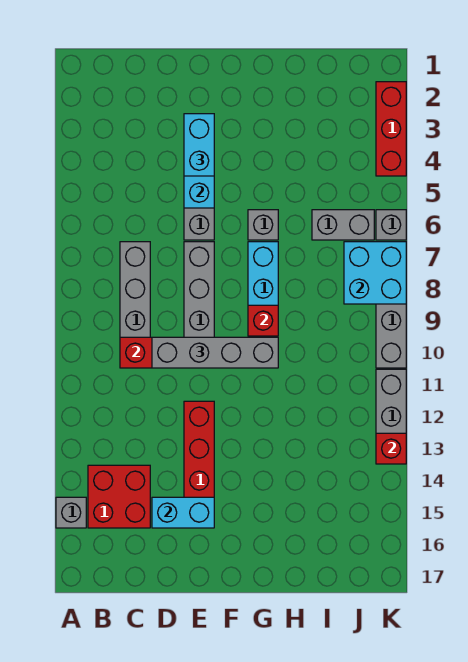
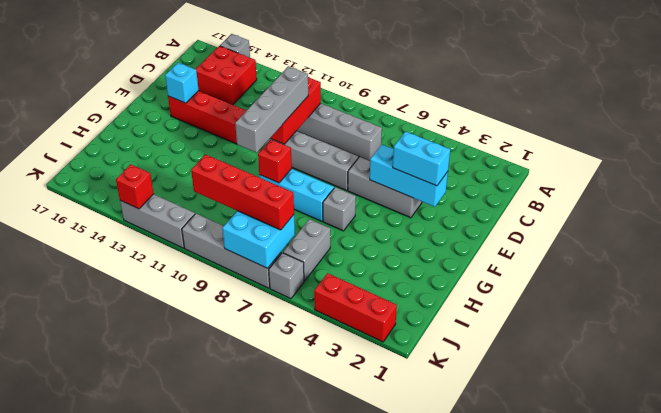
cyan 1x2 brick [152,497,214,528] -> cyan 1x1 brick [165,63,199,103]
none -> red 1x4 brick [191,155,294,230]

